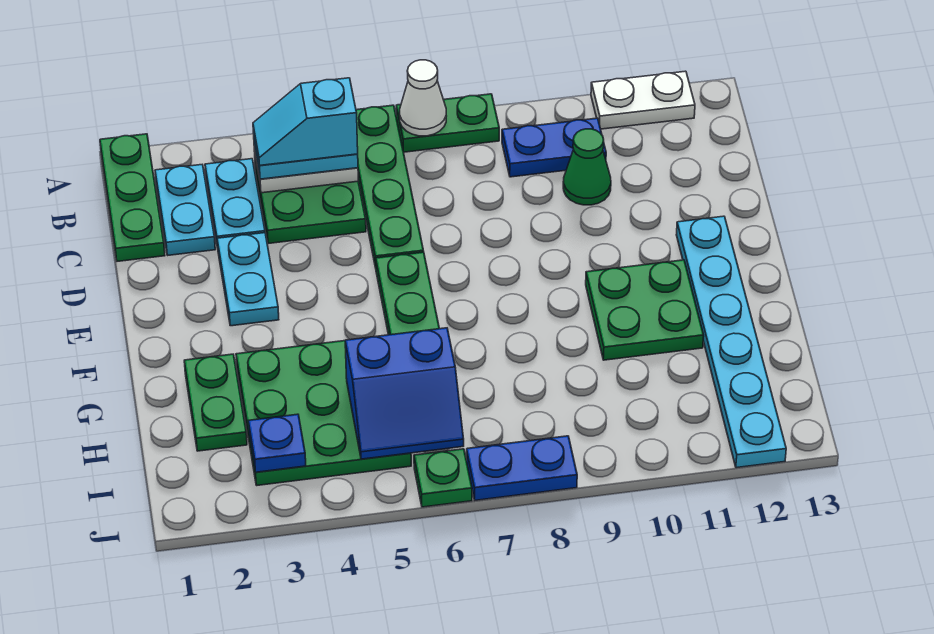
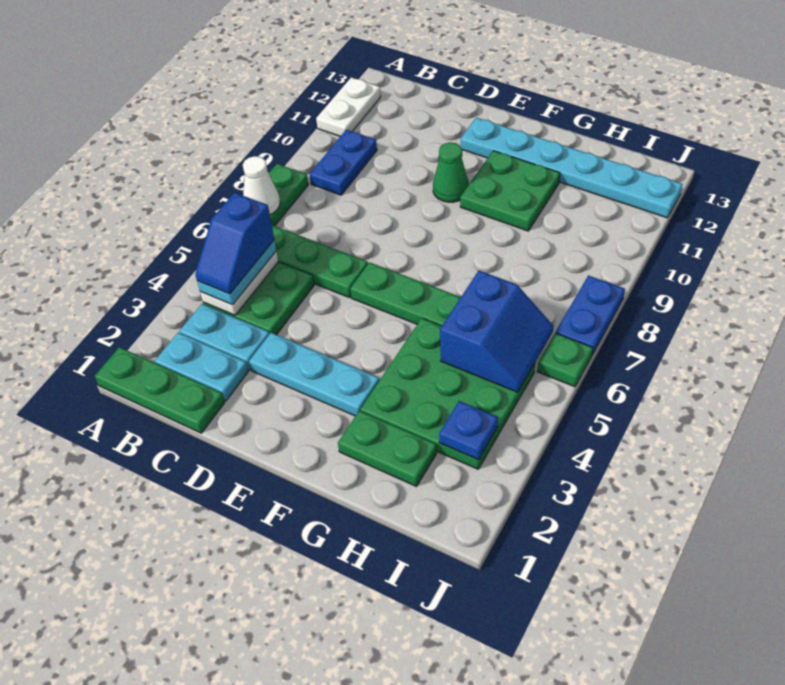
cyan 1x2 slope [253,78,358,166] -> blue 1x2 slope [195,193,274,294]
green 1x1 cone [563,129,611,205] -> green 1x1 cone moved to [433,142,469,202]
cyan 1x2 plate [217,233,279,326] -> cyan 1x3 plate [249,333,379,416]

